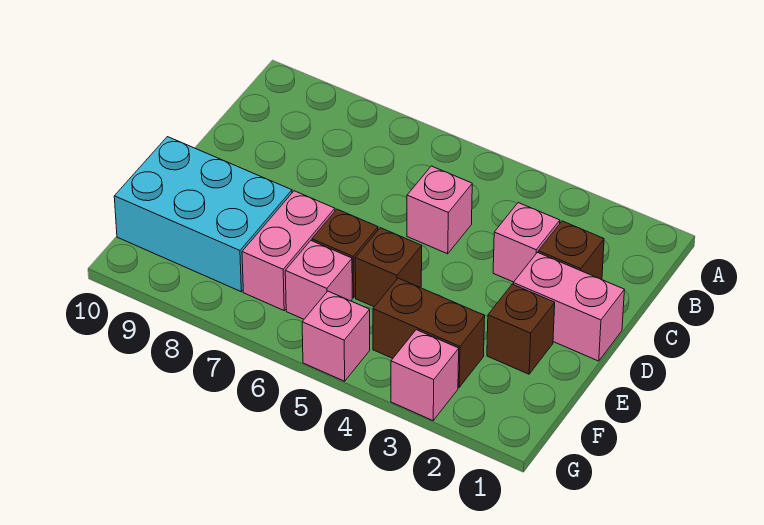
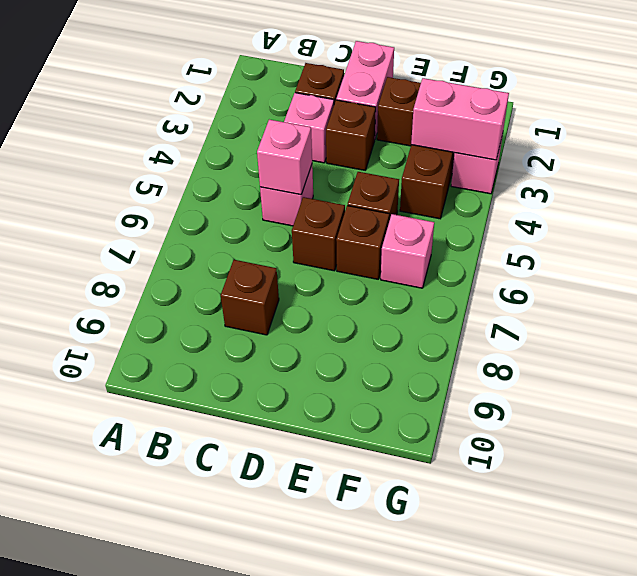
none -> brown 1x1 brick [221,260,279,335]
none -> brown 1x1 brick [326,100,376,170]
none -> brown 1x1 brick [292,197,345,271]
pink 1x2 brick [242,191,335,310] -> pink 1x2 brick moved to [411,78,509,160]
cyan 2x3 brick [114,137,292,292] -> none
pink 1x1 brick [302,291,370,381] -> pink 1x1 brick moved to [257,120,312,195]

